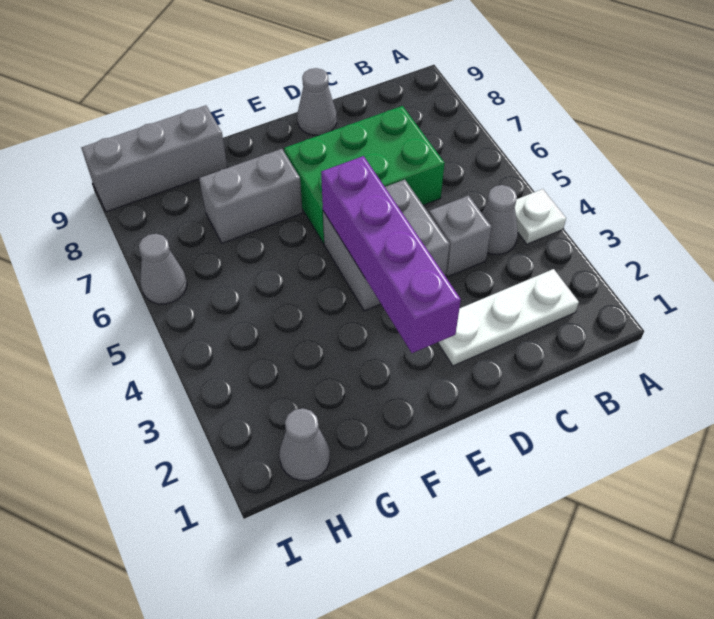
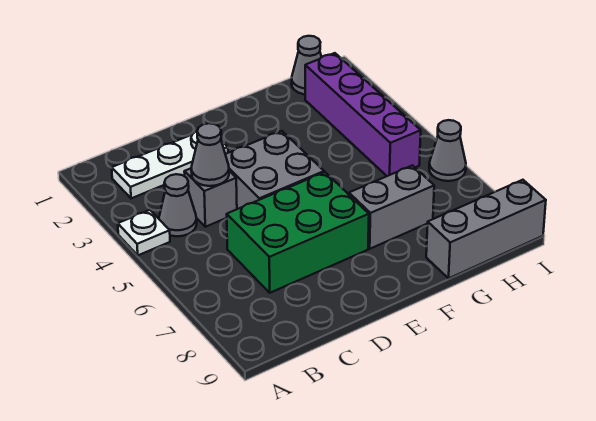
grey 1x1 cone [297,68,337,135] -> grey 1x1 cone moved to [191,123,229,186]
purple 1x4 brick [321,156,461,353] -> purple 1x4 brick moved to [305,53,421,176]

